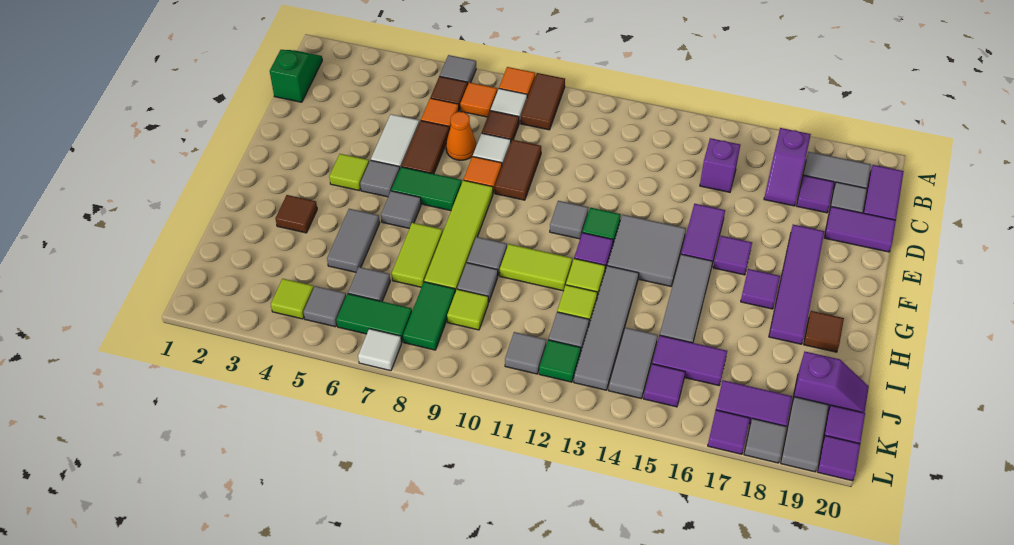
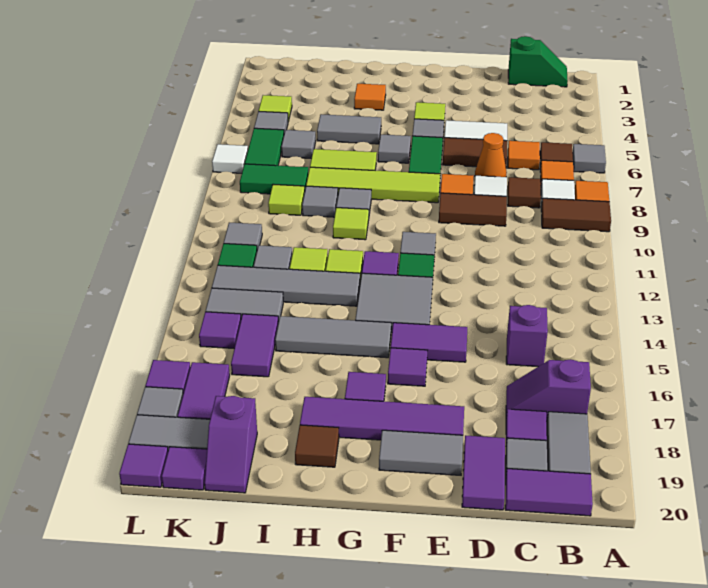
none -> grey 1x2 tile [379,430,463,475]
brown 1x1 tile [275,195,317,233] -> orange 1x1 tile [354,84,386,110]
lime 1x2 tile [500,244,572,291] -> lime 1x1 tile [333,208,369,240]

